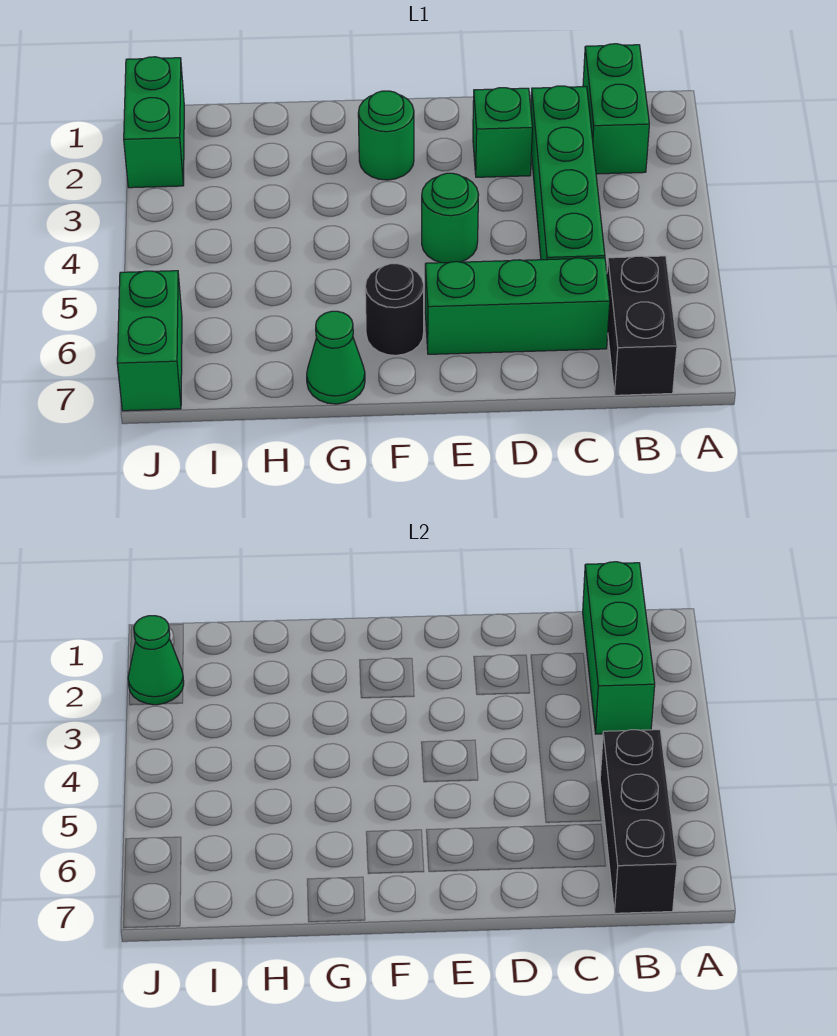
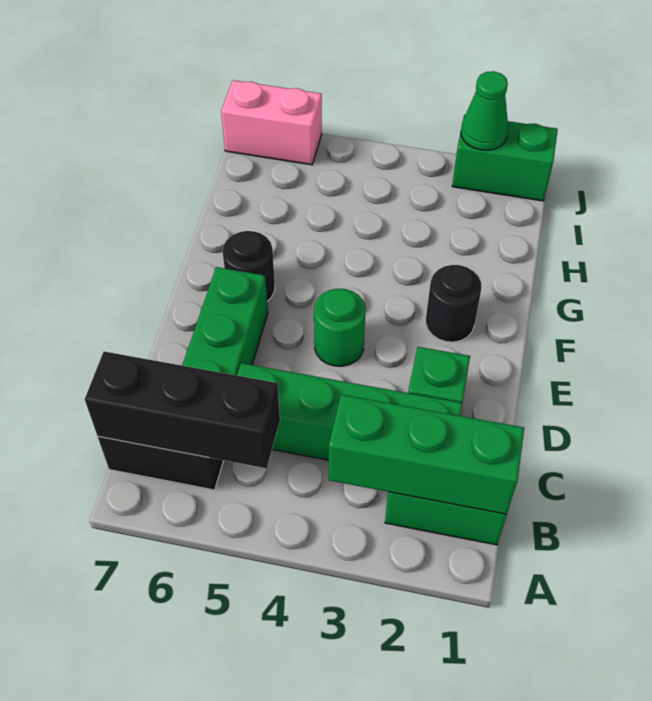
green 1x1 round brick [358,91,414,180] -> black 1x1 round brick [426,265,481,342]
green 1x1 cone [307,311,365,404] -> none
green 1x2 brick [117,271,182,411] -> pink 1x2 brick [221,80,322,165]

